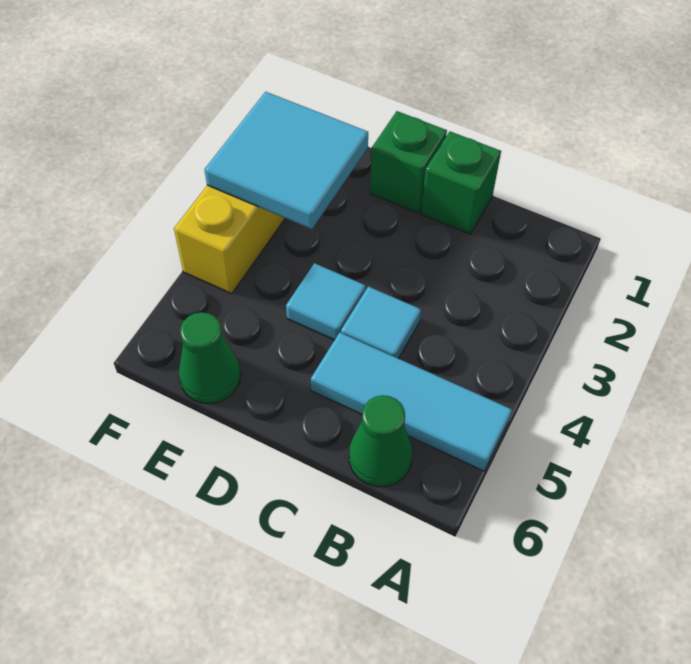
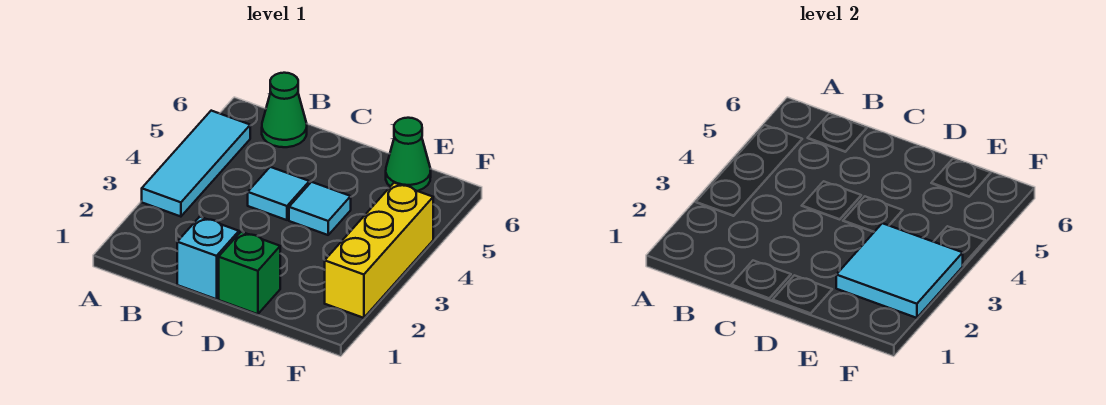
cyan 1x3 tile [311,333,512,471] -> cyan 1x3 tile turned to [142,111,250,217]
green 1x1 brick [421,132,501,234] -> cyan 1x1 brick [177,217,239,299]

